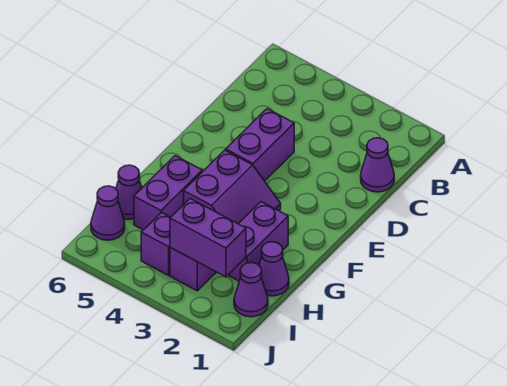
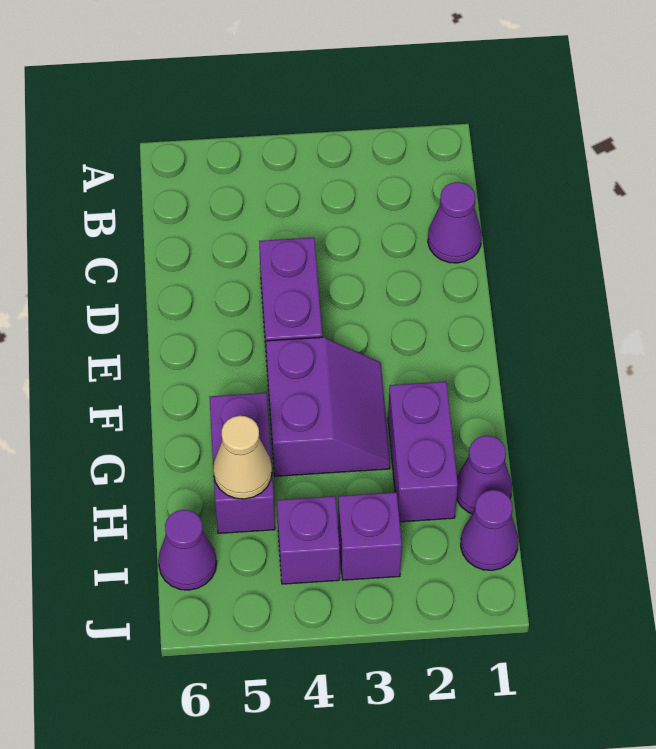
none -> tan 1x1 cone [213,416,272,499]
purple 1x1 cone [116,165,142,219] -> none
purple 1x2 brick [170,198,246,277] -> none

